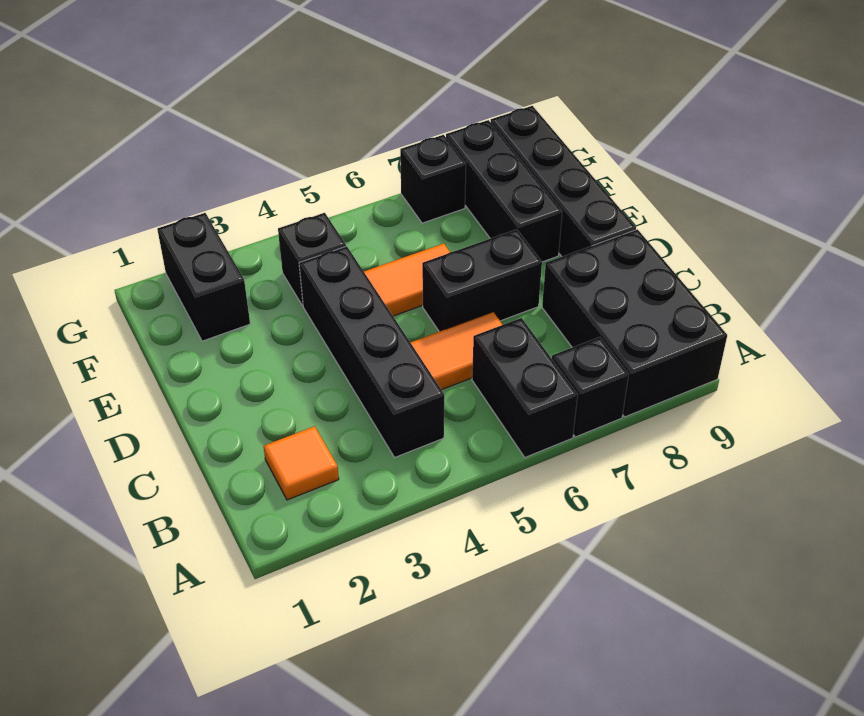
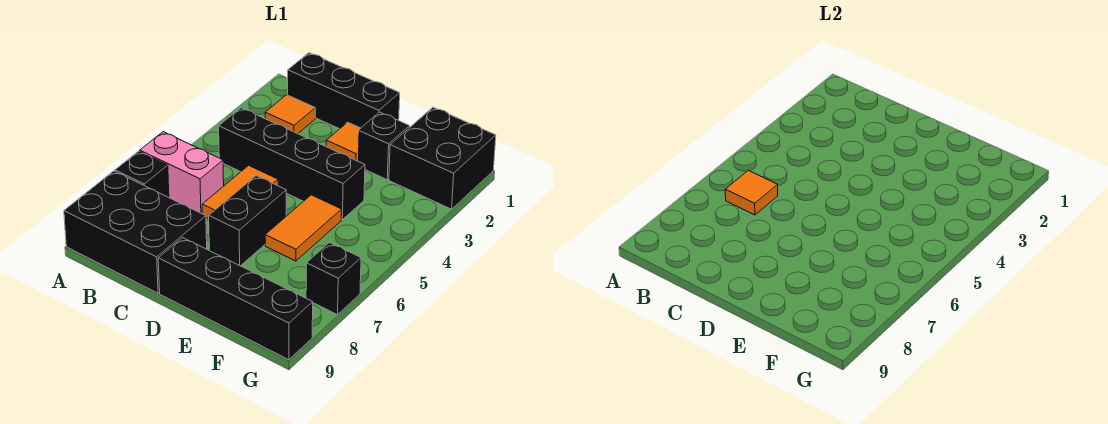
black 1x2 brick [472,318,578,457] -> pink 1x2 brick [140,132,224,213]
none -> orange 1x1 tile [725,170,778,215]
none -> orange 1x1 tile [326,122,360,161]
black 1x3 brick [446,120,562,262] -> black 1x3 brick moved to [288,53,400,129]
black 1x2 brick [157,213,250,341] -> black 2x2 brick [389,107,496,209]
black 1x1 brick [278,213,346,306] -> black 1x1 brick moved to [358,112,410,180]

